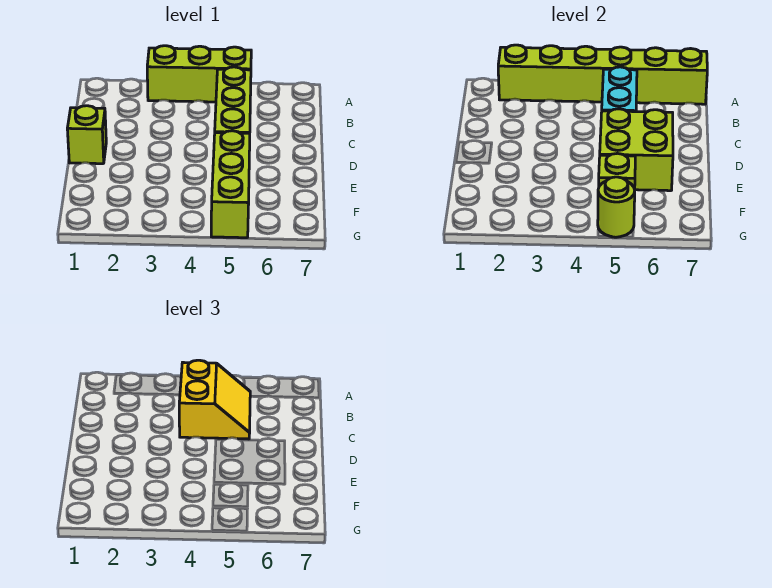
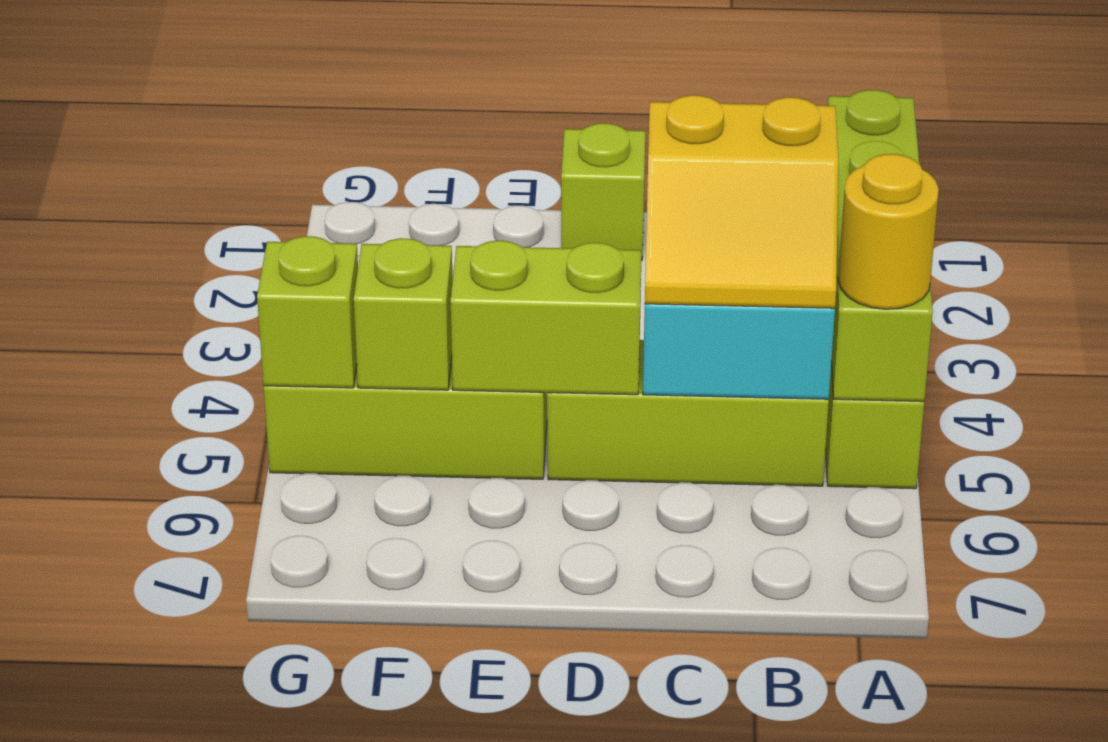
lime 1x6 brick [498,45,707,104] -> lime 1x4 brick [828,90,933,401]
none -> yellow 1x1 round brick [838,154,939,309]
lime 2x2 brick [600,109,673,191] -> lime 1x2 brick [451,241,642,395]
lime 1x1 round brick [598,177,635,237] -> lime 1x1 brick [257,236,358,388]

